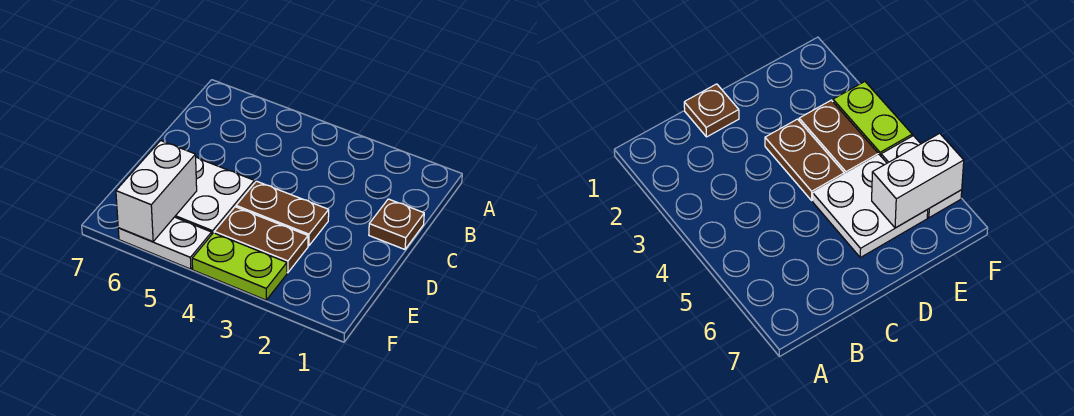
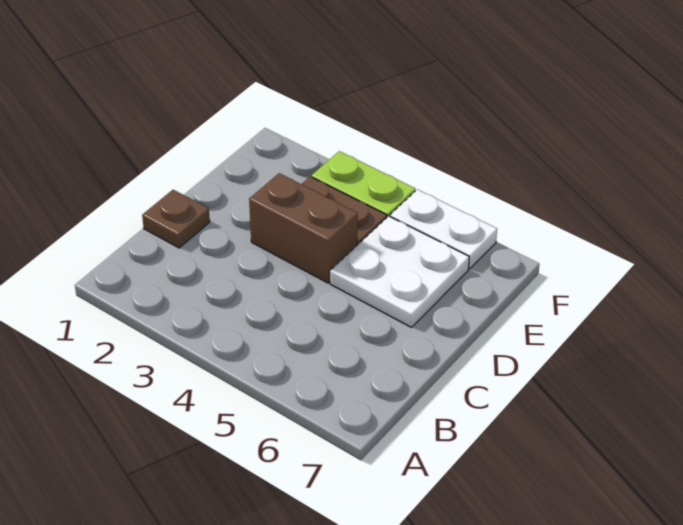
brown 1x2 plate [236,181,329,246] -> brown 1x2 brick [249,173,358,283]
white 1x2 brick [116,141,197,242] -> none

